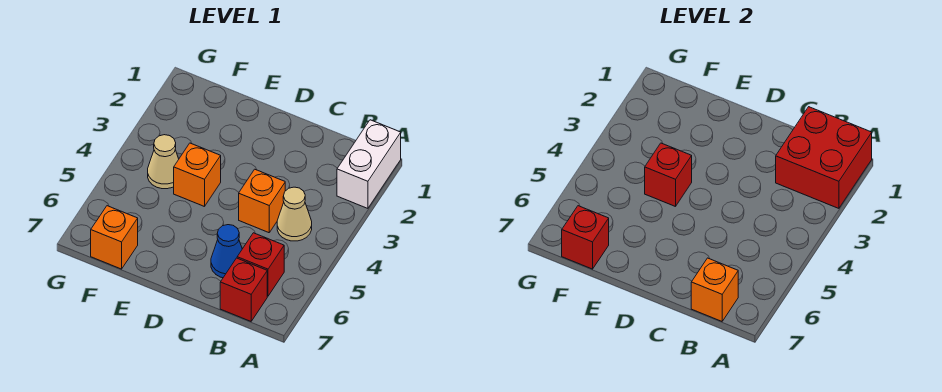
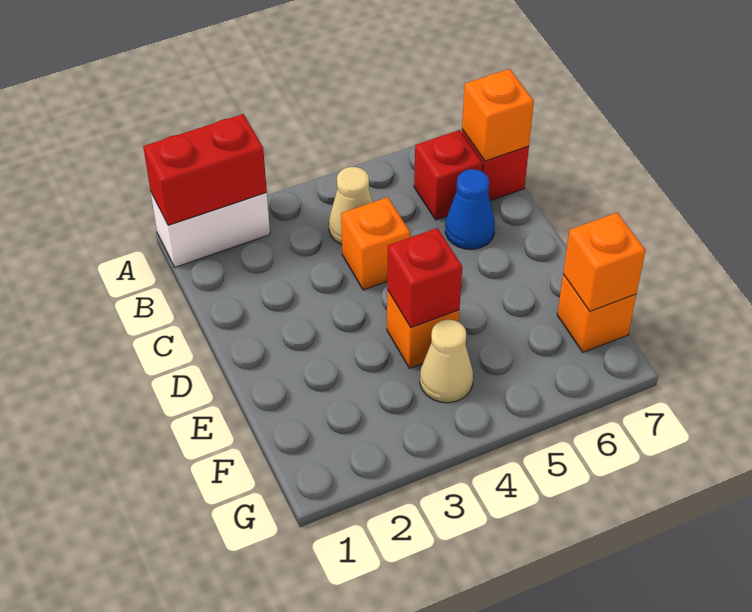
red 2x2 brick [776,107,872,208] -> red 1x2 brick [143,114,267,225]
red 1x1 brick [562,206,609,269] -> orange 1x1 brick [563,213,645,311]

